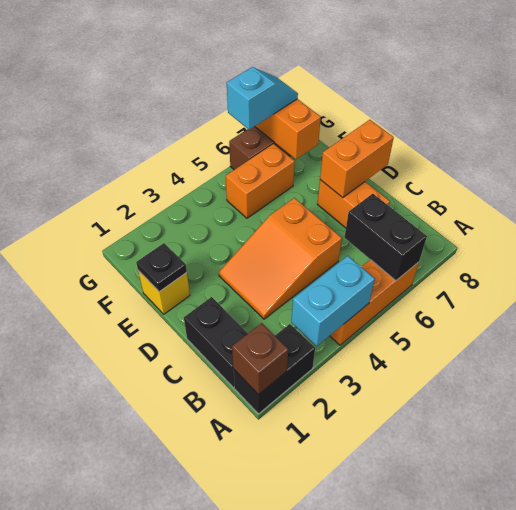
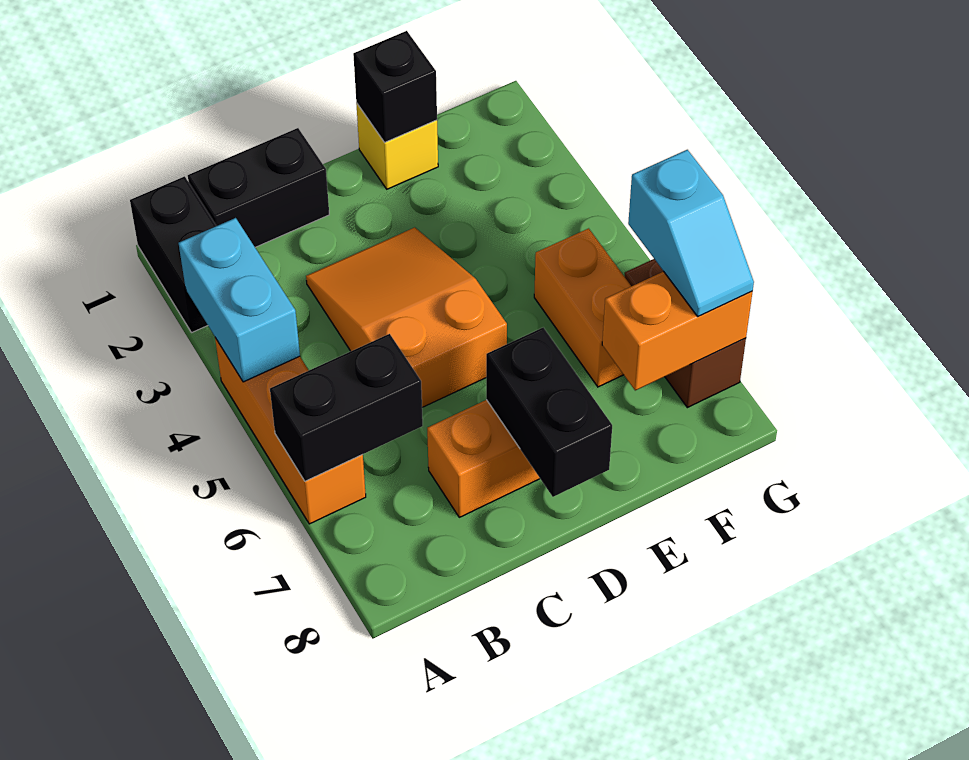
brown 1x1 brick [232,323,288,395] -> none
orange 1x2 brick [320,120,394,198] -> black 1x2 brick [486,328,612,497]
black 1x1 plate [136,243,187,292] -> black 1x1 brick [353,31,437,142]

